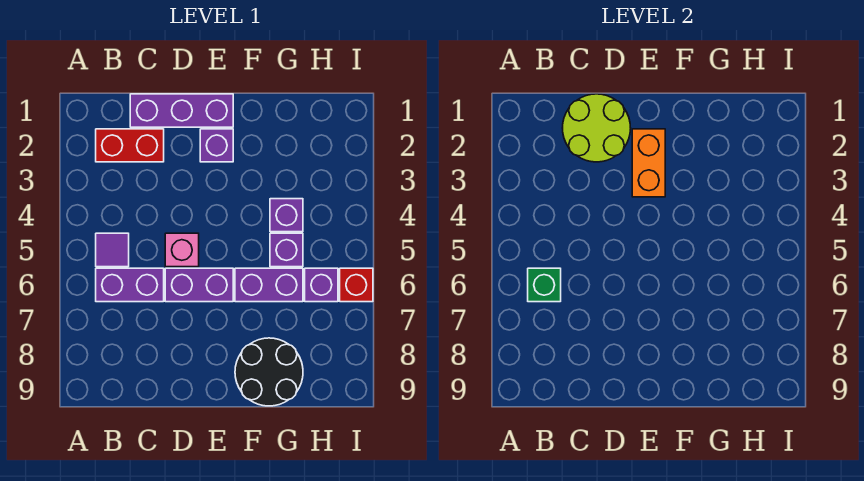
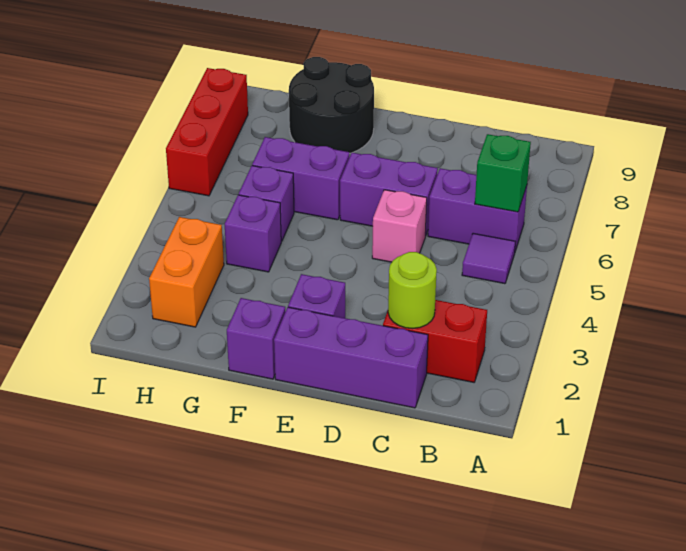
lime 2x2 round brick [563,94,631,162] -> lime 1x1 round brick [388,252,437,329]
orange 1x2 brick [632,129,665,197] -> orange 1x2 brick moved to [149,217,224,327]
purple 1x1 brick [305,268,338,302] -> purple 1x1 brick moved to [227,298,285,379]
red 1x1 brick [340,268,373,302] -> red 1x3 brick [166,68,248,196]

